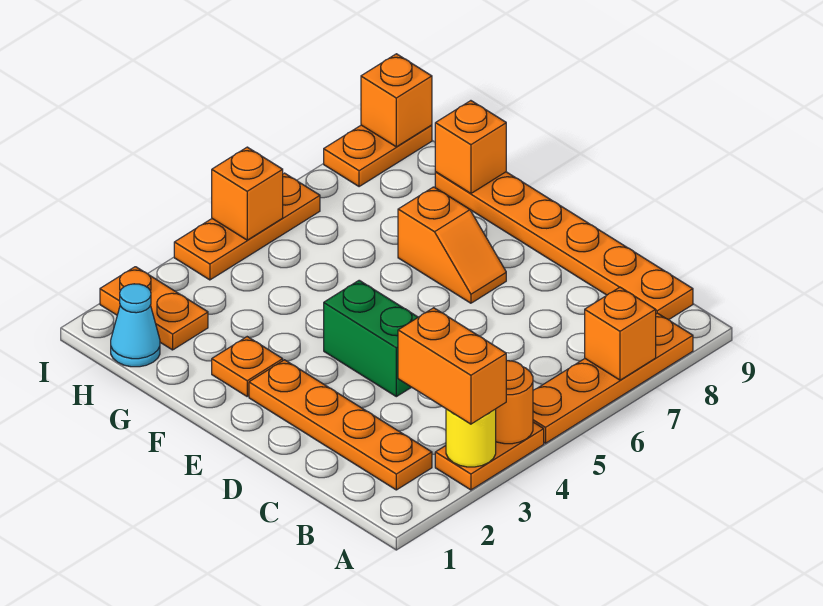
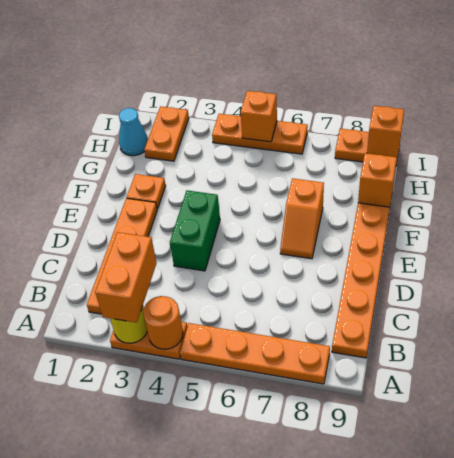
orange 1x1 brick [585,287,656,380] -> none

